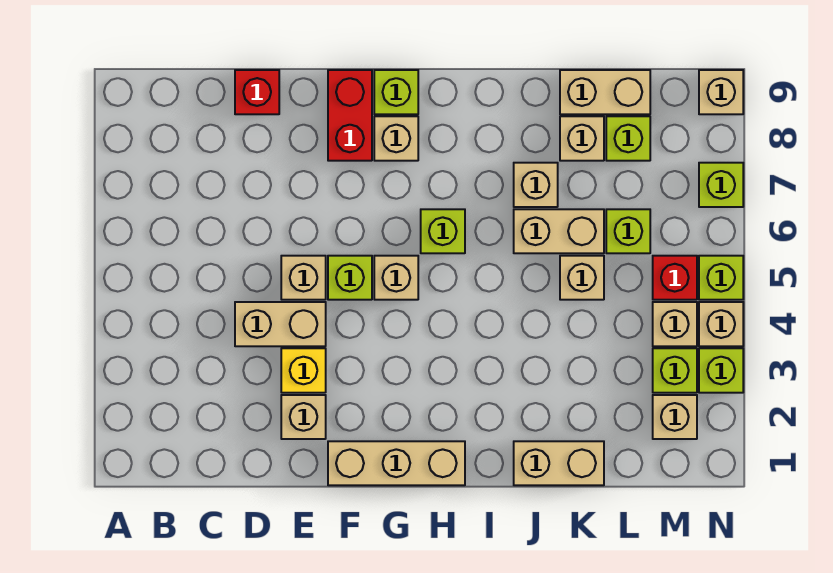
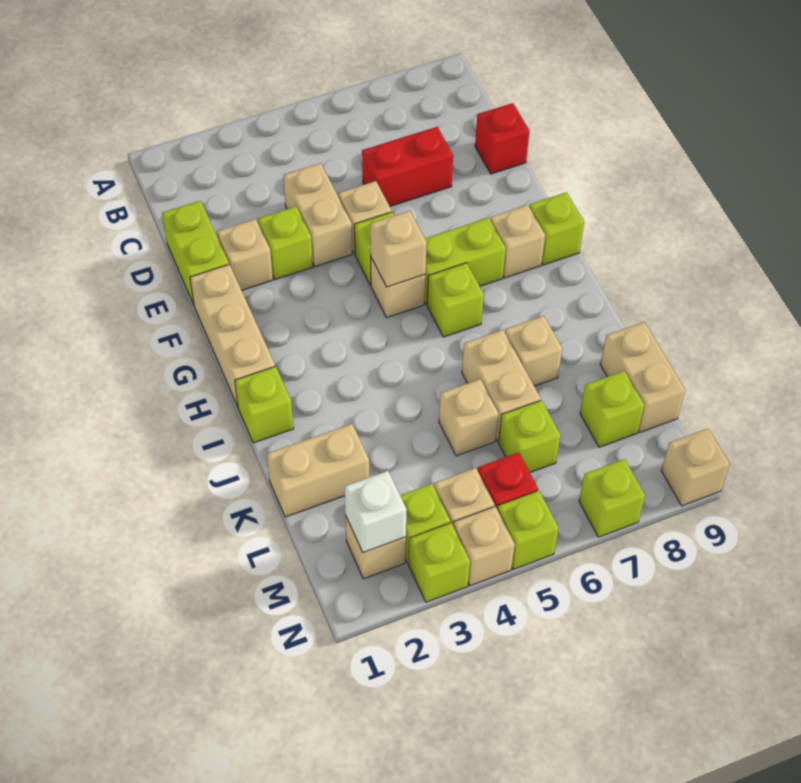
none -> lime 1x2 brick [162,201,229,305]
yellow 1x1 brick [281,348,326,393] -> lime 1x1 brick [258,206,313,280]
red 1x2 brick [328,70,372,161] -> red 1x2 brick moved to [362,127,453,206]
none -> lime 1x2 brick [425,218,506,304]
none -> lime 1x1 brick [235,366,294,443]
tan 1x2 brick [514,441,604,485] -> tan 1x2 brick turned to [267,424,369,517]
tan 1x1 brick [560,116,604,161] -> tan 1x1 brick moved to [370,211,427,287]
none -> white 1x1 brick [345,471,407,553]

